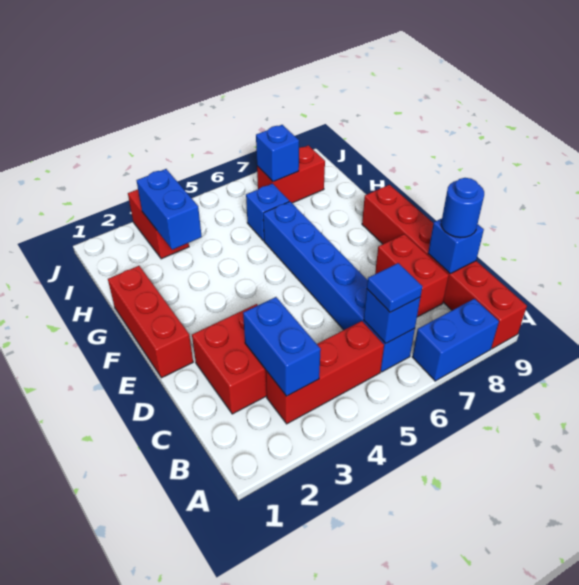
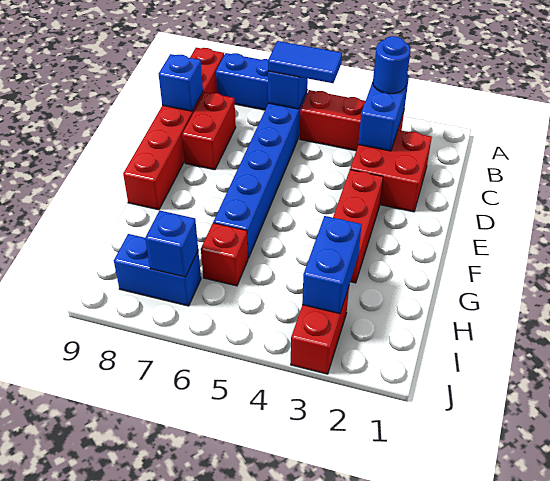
blue 1x1 tile [367,263,422,312] -> blue 1x2 tile [268,41,342,83]
blue 1x1 round brick [441,178,484,238] -> blue 1x1 round brick moved to [373,36,411,94]
red 1x3 brick [108,266,193,378] -> red 1x3 brick moved to [333,170,383,283]
blue 1x1 brick [246,184,289,241] -> red 1x1 brick [201,223,248,286]
red 1x2 brick [257,145,325,203] -> blue 1x2 brick [114,234,201,306]

